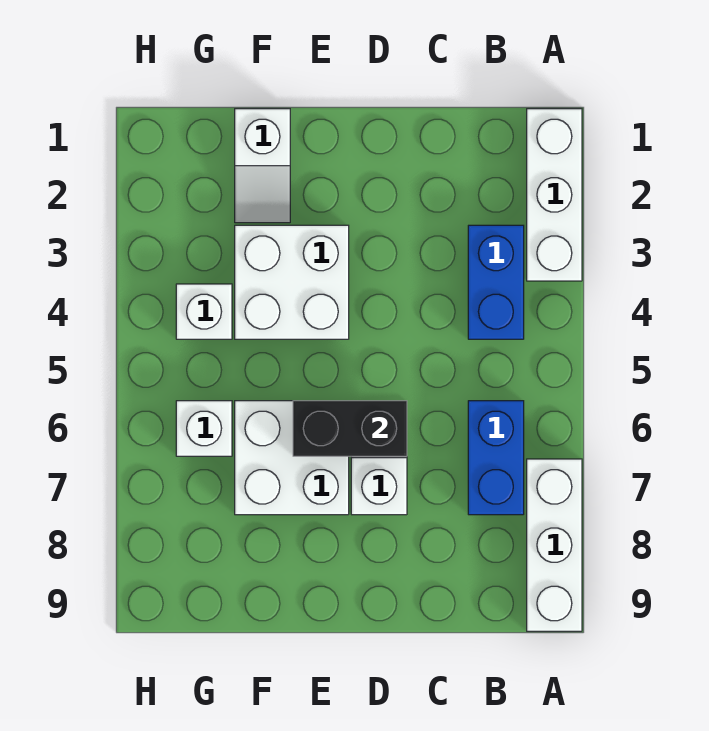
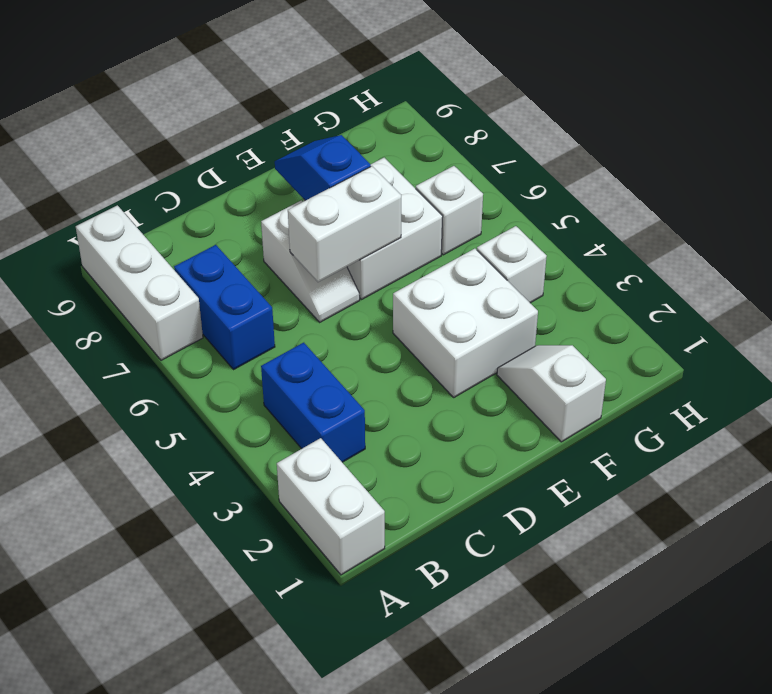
white 1x3 brick [527,109,582,281] -> white 1x2 brick [277,438,385,575]
black 1x2 brick [293,401,407,456] -> white 1x2 brick [288,166,401,282]
none -> blue 1x2 slope [275,135,371,201]

